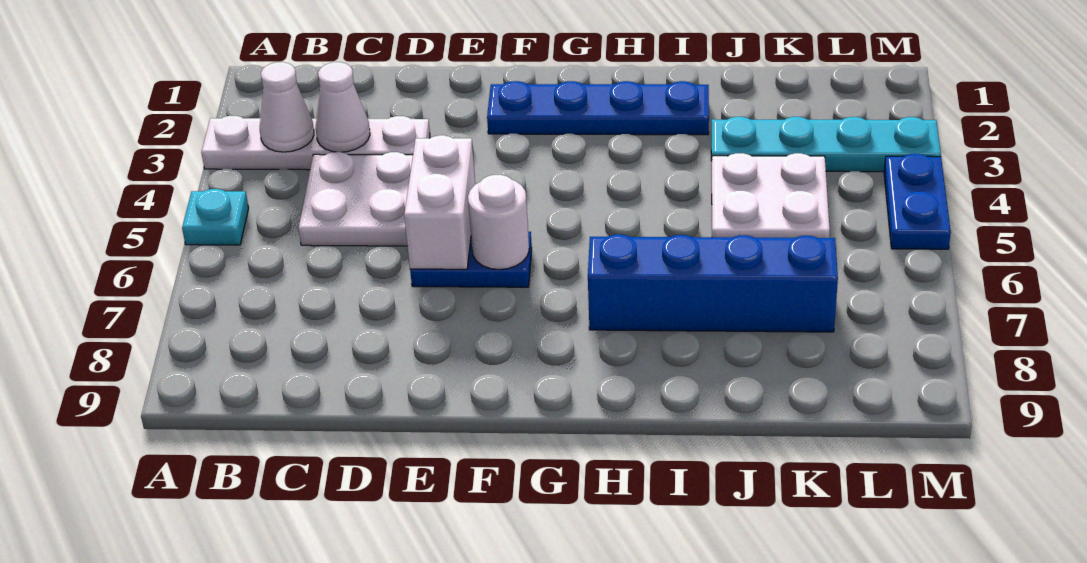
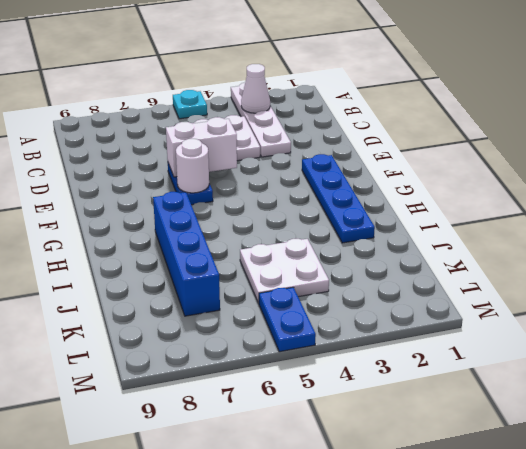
white 1x1 cone [316,62,370,152] -> none
cyan 1x4 plate [711,117,941,172] -> none
blue 1x2 plate [884,154,951,249] -> blue 1x2 plate turned to [259,287,316,352]

